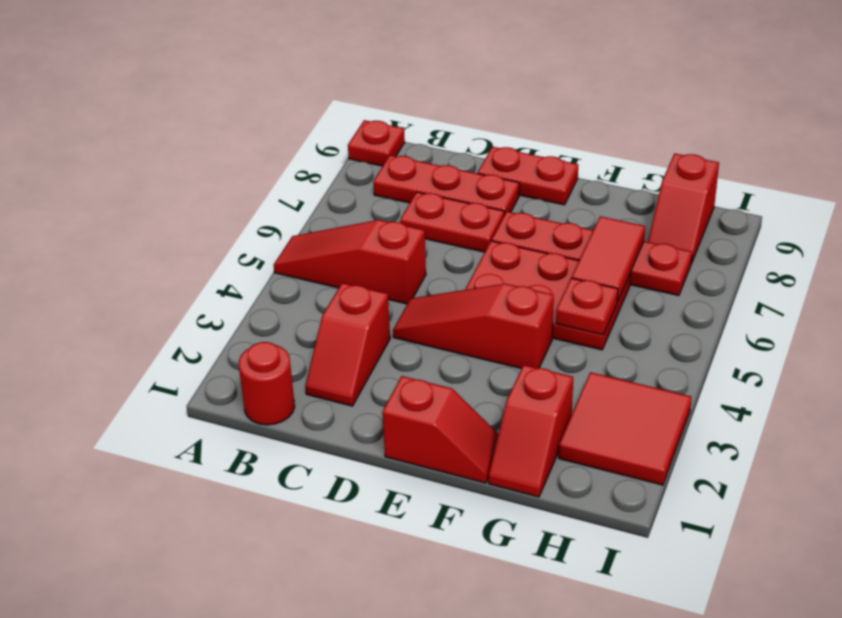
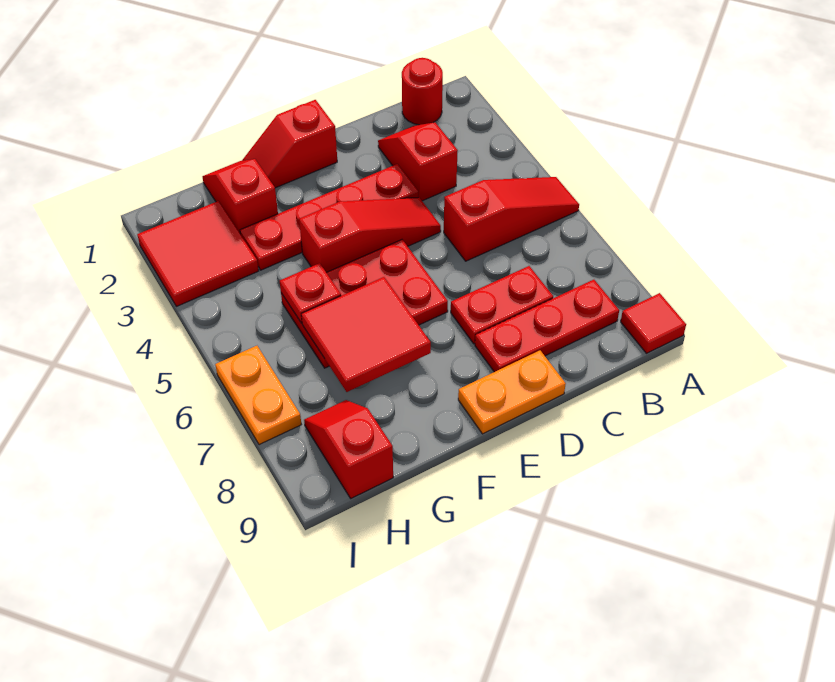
red 1x1 plate [348,120,405,166] -> red 1x1 tile [621,293,686,353]
red 1x2 plate [478,147,578,205] -> orange 1x2 plate [458,351,566,434]
red 1x4 plate [492,212,692,296] -> red 1x4 plate moved to [240,164,418,270]
red 1x2 tile [572,216,645,301] -> red 2x2 tile [301,277,431,392]
none -> orange 1x2 plate [215,346,301,445]

